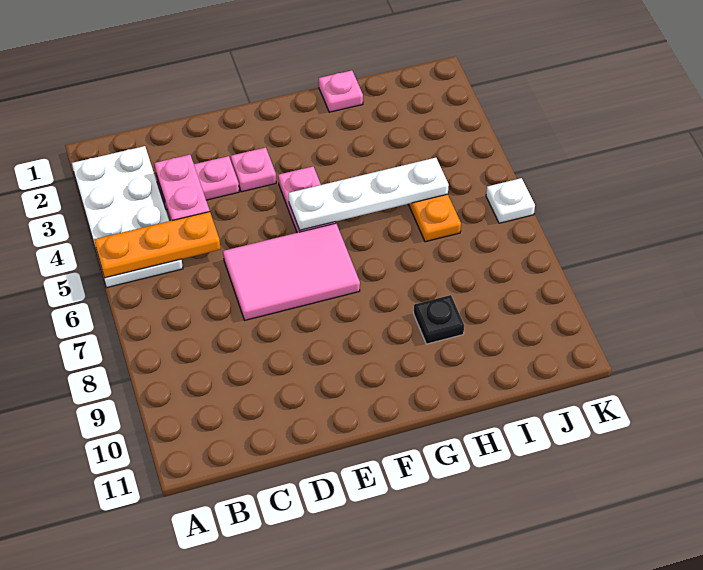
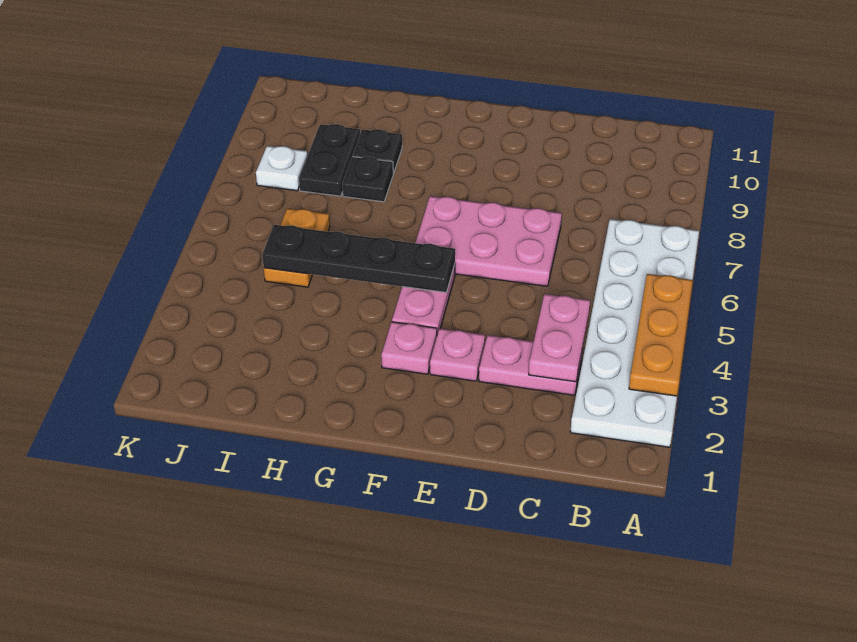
white 2x4 plate [72,146,183,288] -> white 2x6 plate [570,219,699,447]
orange 1x3 plate [94,212,221,278] -> orange 1x3 plate turned to [629,274,693,396]
pink 2x3 tile [223,223,360,320] -> pink 2x3 plate [416,196,562,286]
white 1x4 plate [289,158,449,230] -> black 1x4 plate [262,225,455,293]
pink 1x1 plate [319,70,363,112] -> pink 1x1 plate moved to [381,322,437,374]
none -> black 1x1 plate [342,157,393,202]
none -> black 1x2 plate [299,124,360,196]
white 1x1 plate [486,178,535,223] -> white 1x1 plate moved to [256,146,308,191]

